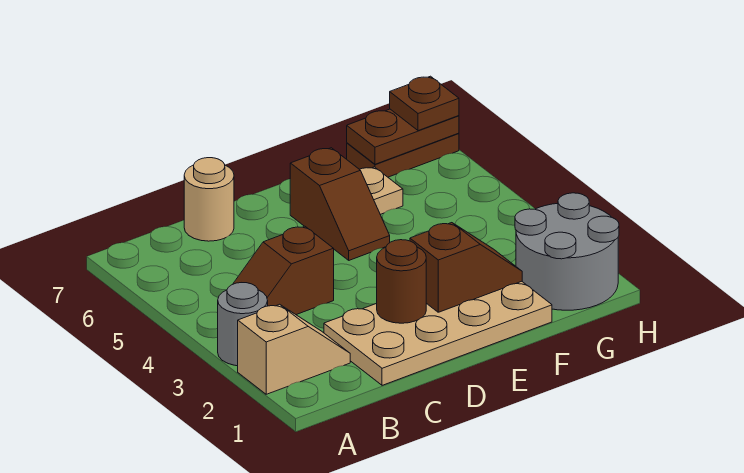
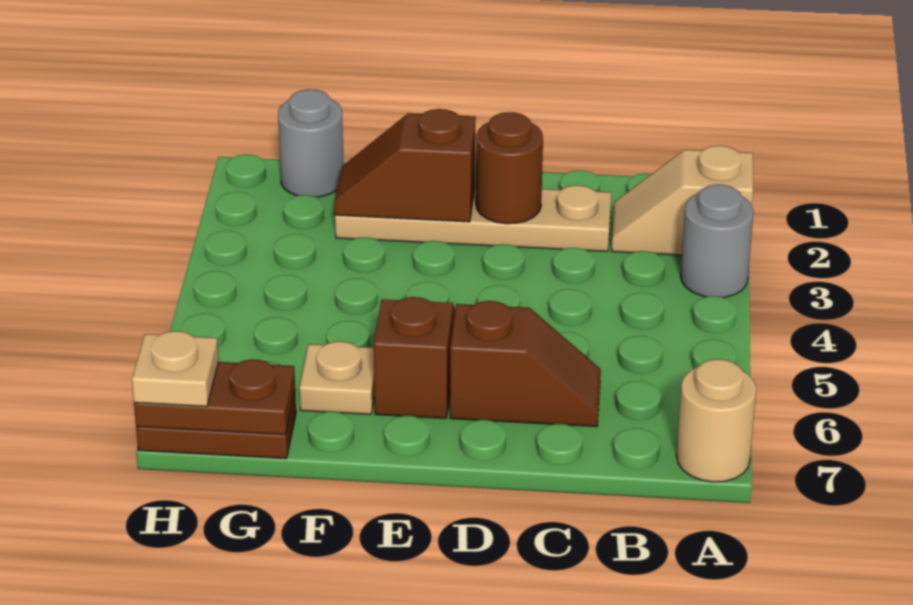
brown 1x2 slope [233,226,334,315] -> brown 1x2 slope moved to [450,301,601,427]
tan 2x4 plate [324,281,552,385] -> tan 1x4 plate [335,185,611,251]
tan 1x1 round brick [184,158,234,241] -> tan 1x1 round brick moved to [677,359,756,482]
grey 2x2 round brick [515,193,619,310] -> grey 1x1 round brick [278,89,344,197]
brown 1x1 plate [390,76,459,131] -> tan 1x1 plate [132,331,219,406]

